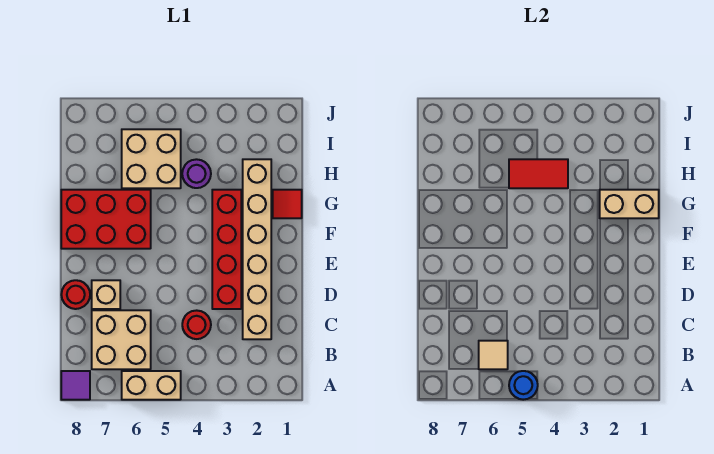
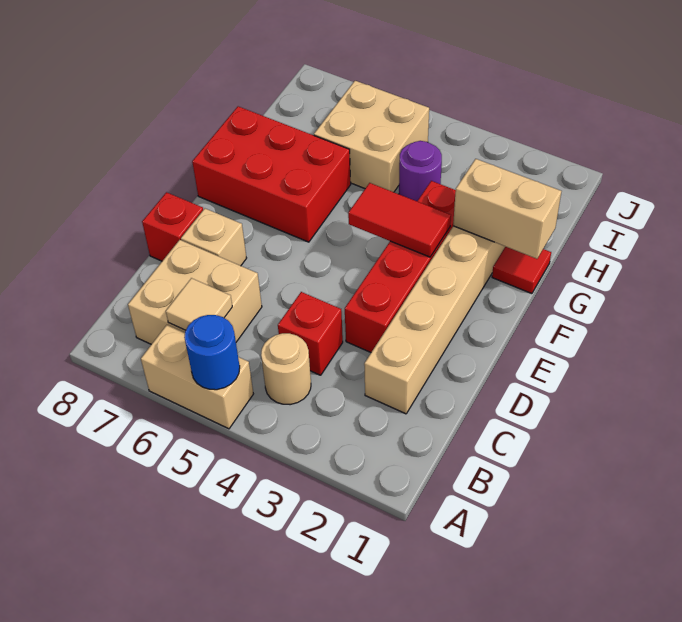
purple 1x1 tile [61,371,90,400] -> none
none -> tan 1x1 round brick [261,333,311,405]
red 1x1 round brick [182,310,211,339] -> red 1x1 brick [278,292,343,375]
red 1x1 round brick [61,280,90,309] -> red 1x1 brick [142,192,203,261]
red 1x2 tile [509,159,568,188] -> red 1x2 tile moved to [348,183,451,257]

